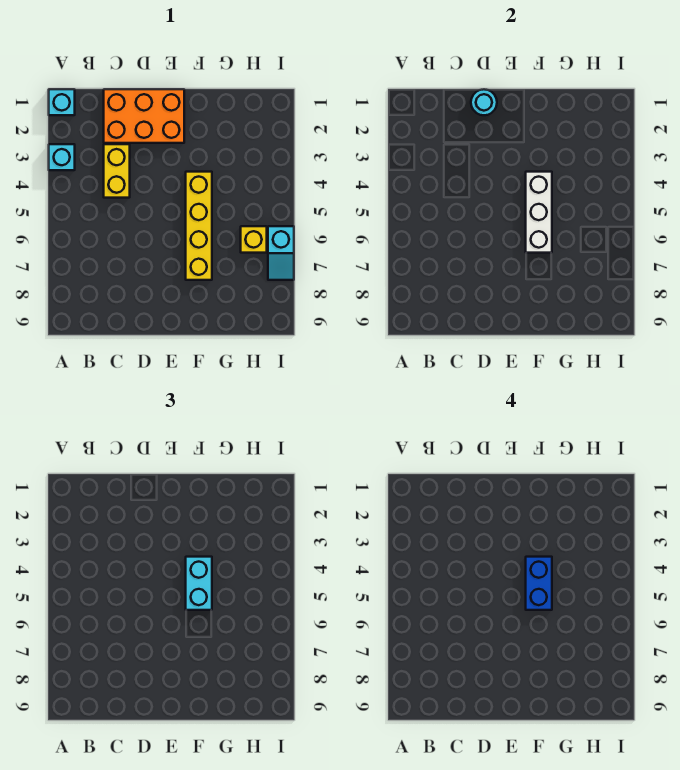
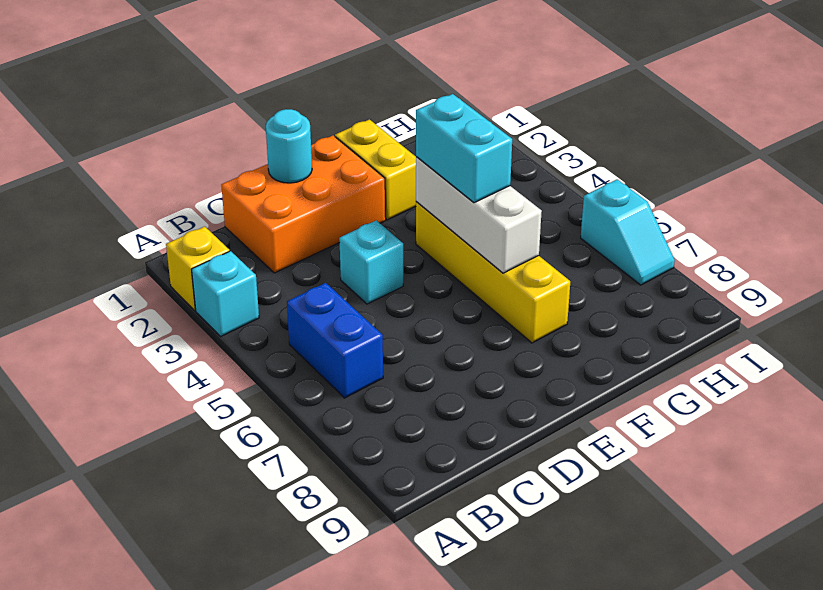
cyan 1x1 brick [49,89,75,115] -> cyan 1x1 brick moved to [339,220,403,304]
yellow 1x2 brick [104,144,130,198] -> yellow 1x2 brick moved to [335,119,416,220]
blue 1x2 brick [526,557,552,610] -> blue 1x2 brick moved to [287,283,383,398]
yellow 1x1 brick [241,226,267,253] -> yellow 1x1 brick moved to [166,227,229,310]

